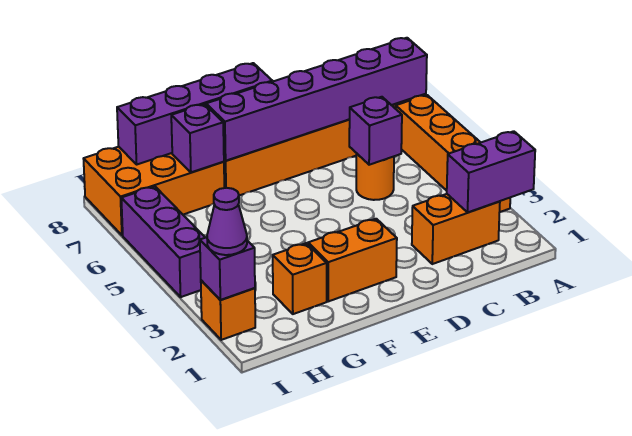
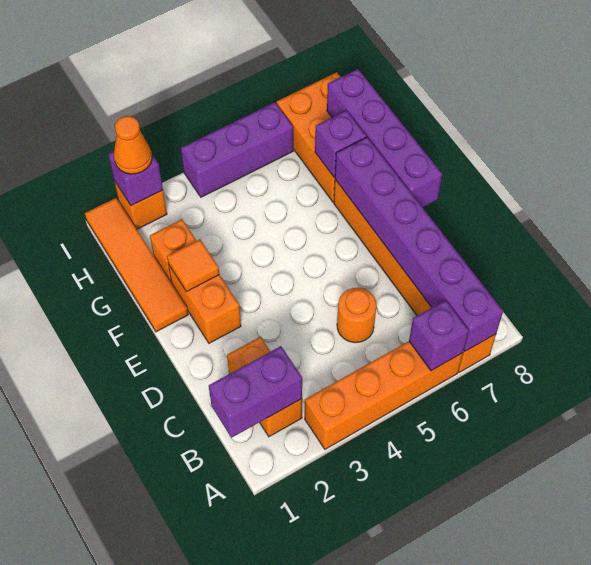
purple 1x2 brick [447,131,535,212] -> purple 1x2 brick turned to [209,346,302,438]
purple 1x1 brick [349,97,402,165] -> purple 1x1 brick moved to [409,300,469,371]
none -> orange 1x4 tile [85,198,188,332]
none -> orange 1x1 tile [167,239,219,292]
purple 1x1 cone [207,188,247,255] -> orange 1x1 cone [114,116,152,174]

